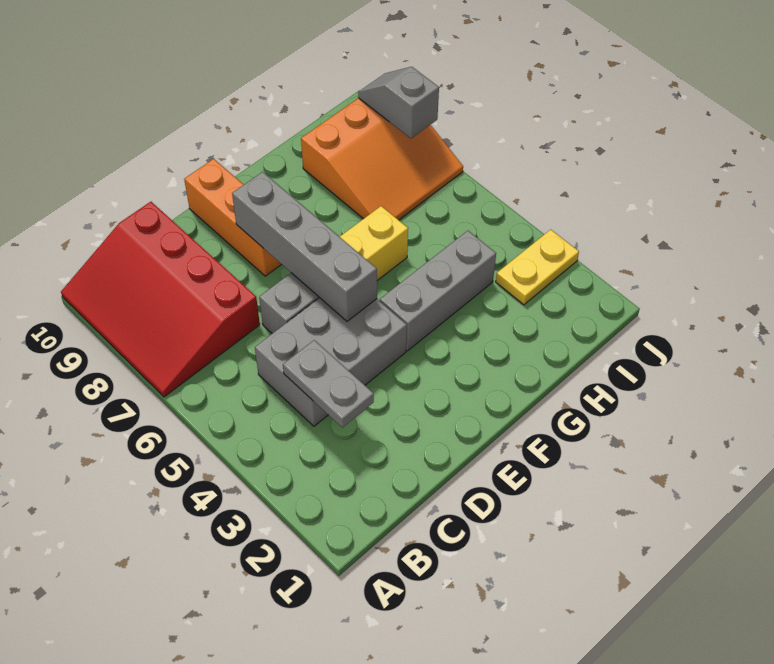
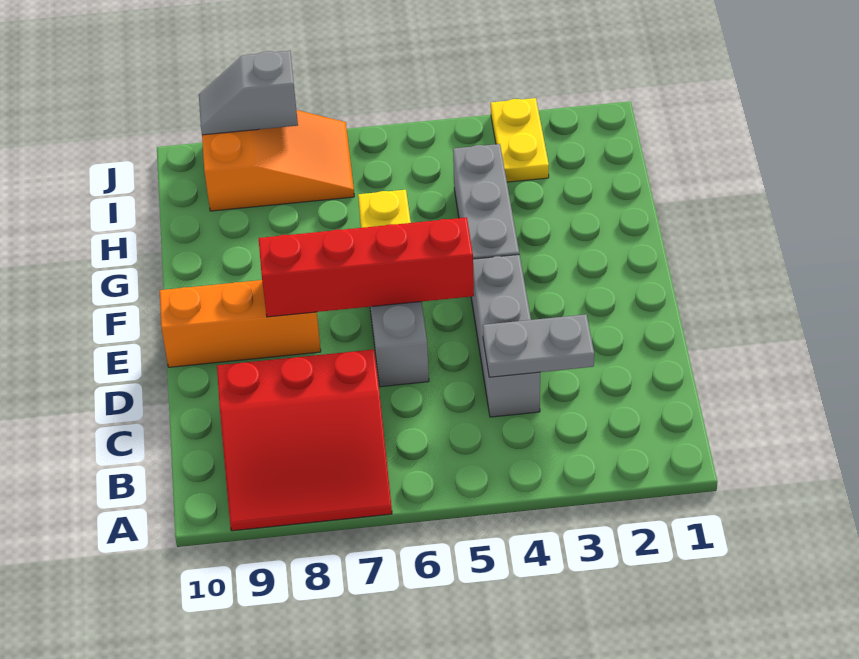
red 3x4 slope [61,202,260,397] -> red 3x3 slope [217,349,392,531]
grey 2x3 brick [255,298,407,426] -> grey 1x3 brick [471,255,540,417]
grey 1x4 brick [232,172,377,321] -> red 1x4 brick [259,217,474,317]
orange 3x3 slope [301,98,463,220] -> orange 2x3 slope [202,110,354,211]

